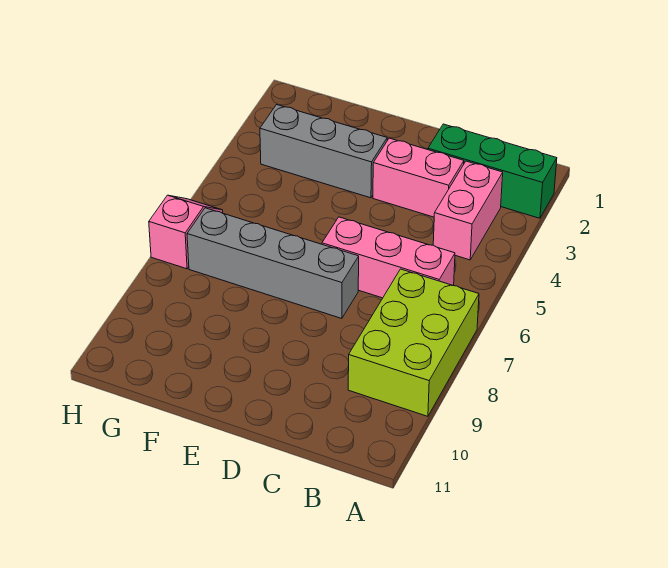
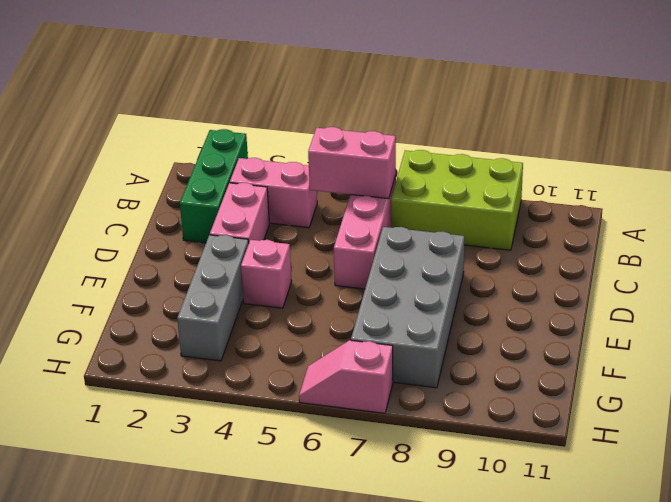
none -> pink 1x2 brick [308,127,396,199]
grey 1x4 brick [187,208,359,318] -> grey 2x4 brick [351,227,464,388]
none -> pink 1x1 brick [241,240,292,308]

